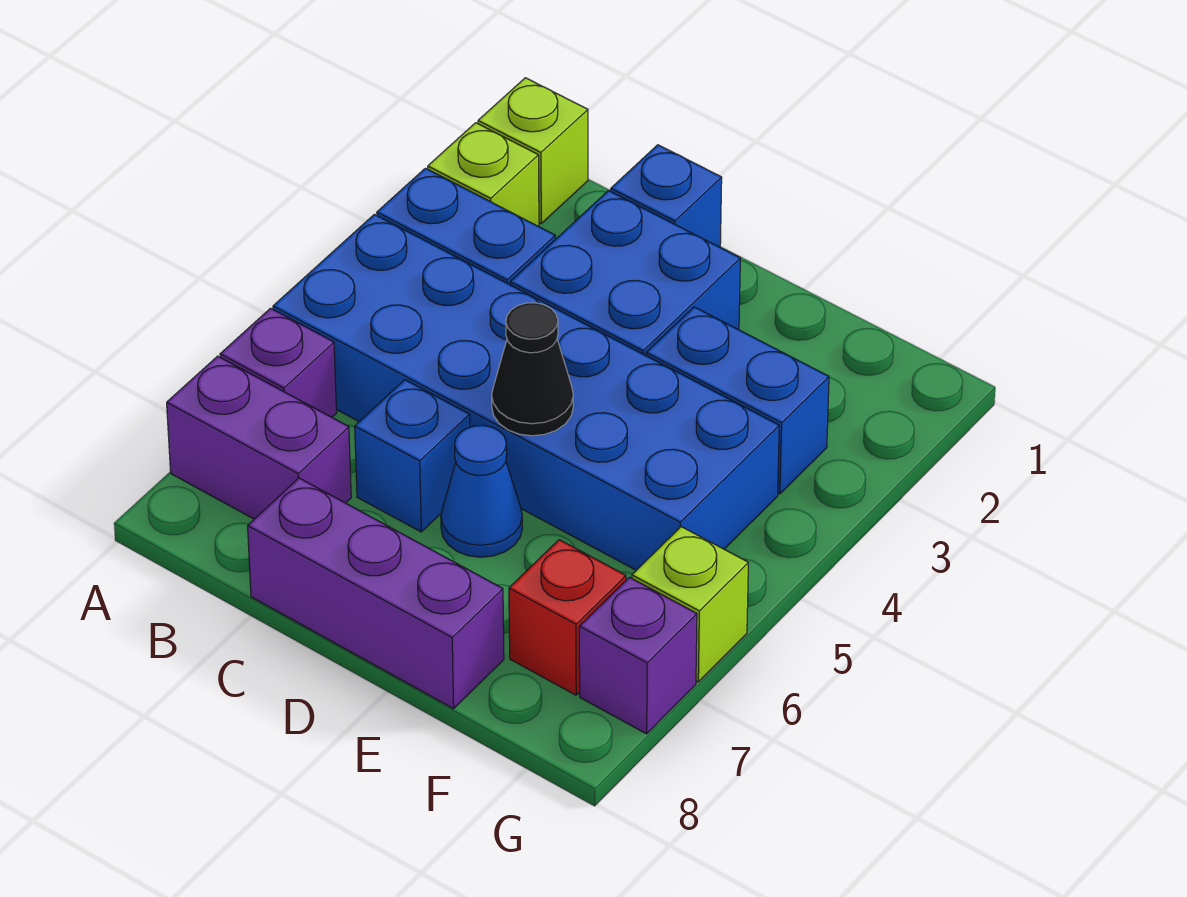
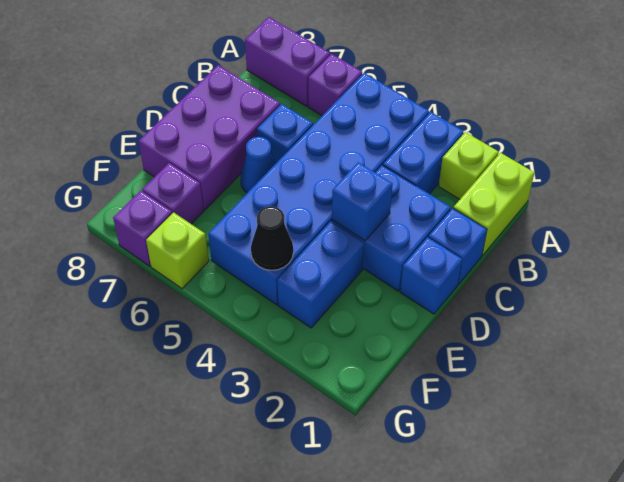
lime 1x1 brick [478,78,588,223] -> lime 1x2 brick [453,153,534,255]
purple 1x2 brick [167,356,351,519] -> purple 1x2 brick turned to [245,17,330,106]
purple 1x3 brick [248,478,504,709] -> purple 2x3 brick [139,65,280,210]
none -> blue 1x1 brick [400,237,462,314]
none -> blue 1x1 brick [332,162,393,241]
black 1x1 cone [492,303,573,436] -> black 1x1 cone moved to [251,206,293,270]
red 1x1 brick [509,540,626,695] -> purple 1x1 brick [142,163,203,224]

